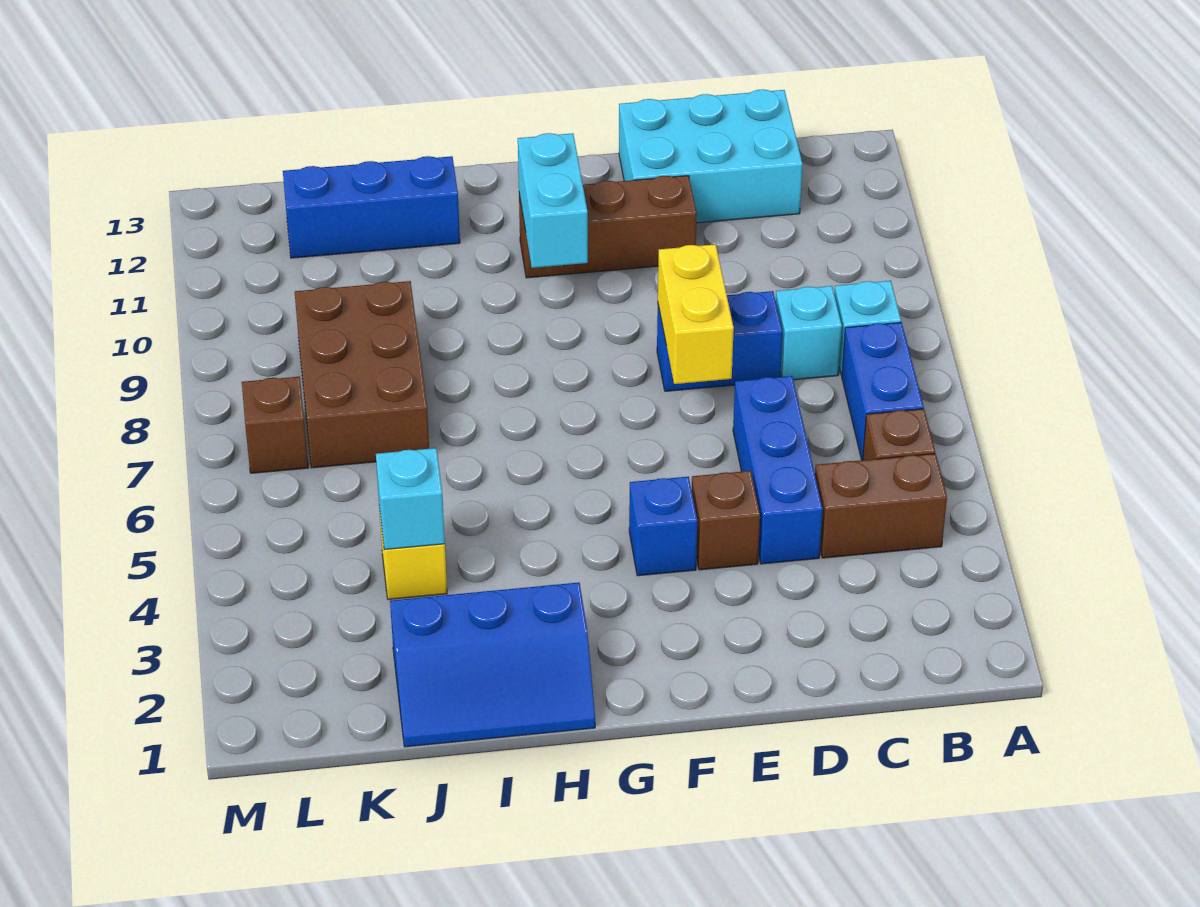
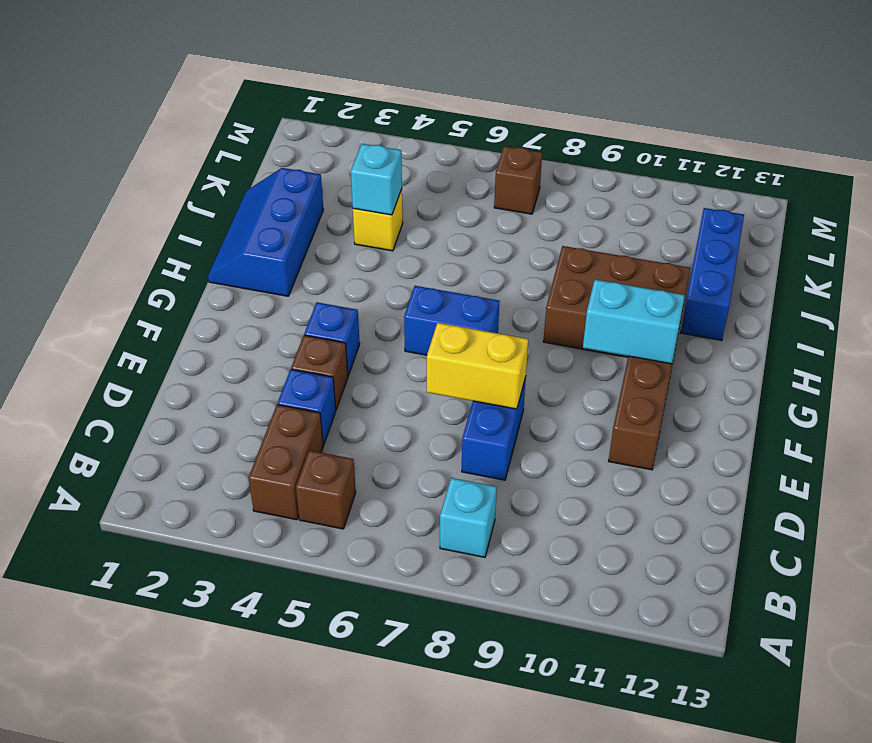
blue 1x2 brick [842,322,924,460] -> blue 1x2 brick moved to [404,286,499,355]
cyan 1x1 brick [776,286,842,380] -> none
cyan 2x3 brick [619,89,802,223] -> none
blue 1x3 brick [733,376,823,564] -> blue 1x1 brick [278,369,336,445]
brown 2x3 brick [295,281,429,468] -> brown 2x3 brick moved to [543,246,690,357]

